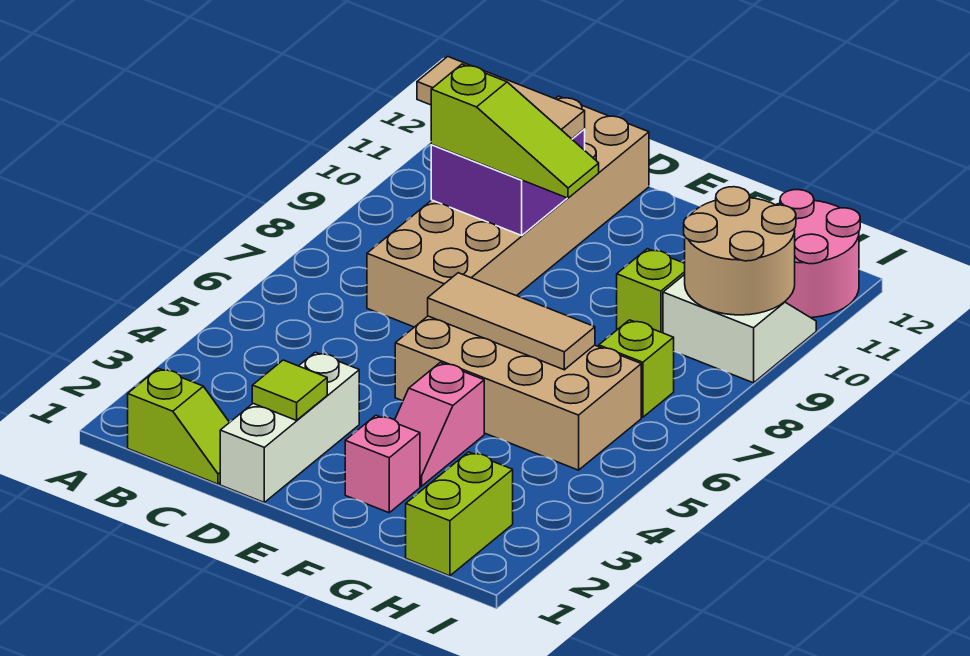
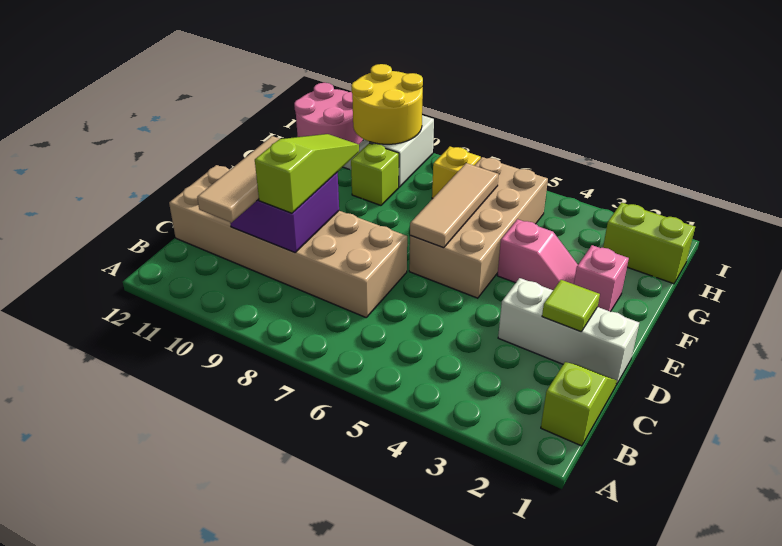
lime 1x1 brick [599,320,674,417] -> yellow 1x1 brick [432,147,481,199]
tan 2x2 round brick [684,187,796,315] -> yellow 2x2 round brick [351,64,423,144]

